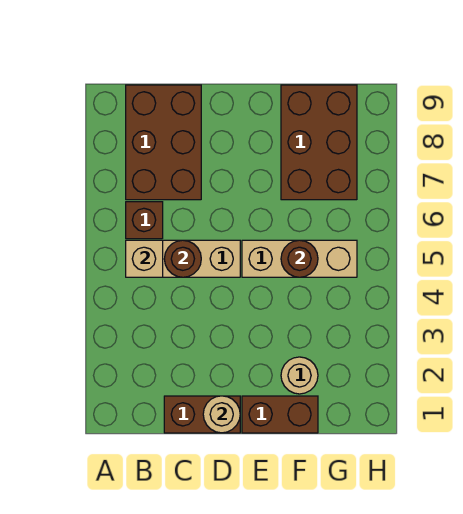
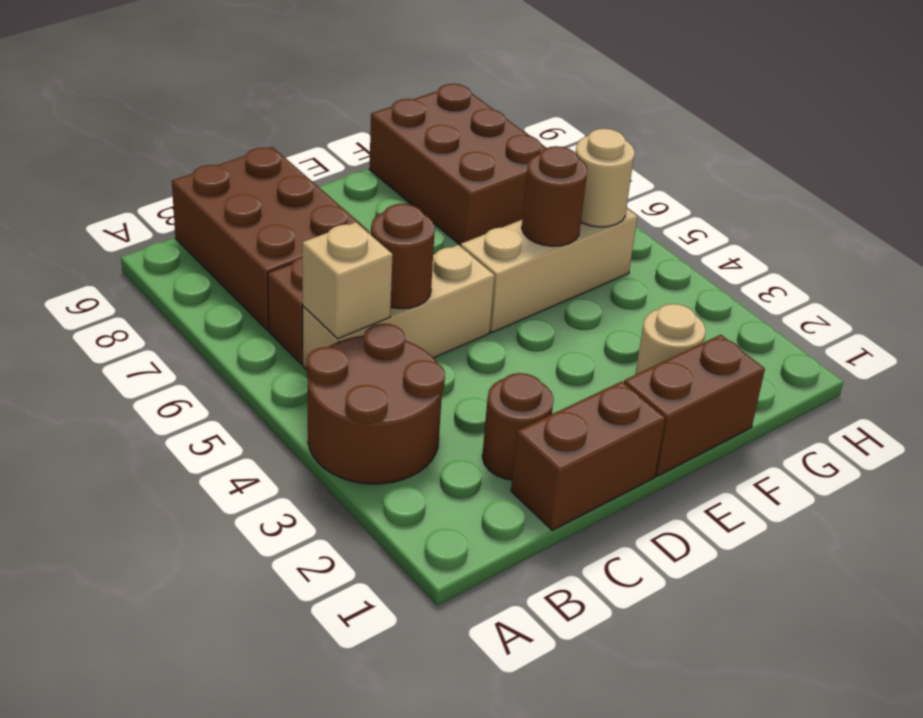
none -> brown 2x2 round brick [307,324,445,484]
none -> brown 1x1 round brick [482,373,554,480]
tan 1x1 round brick [203,396,240,433] -> tan 1x1 round brick moved to [576,129,635,227]

